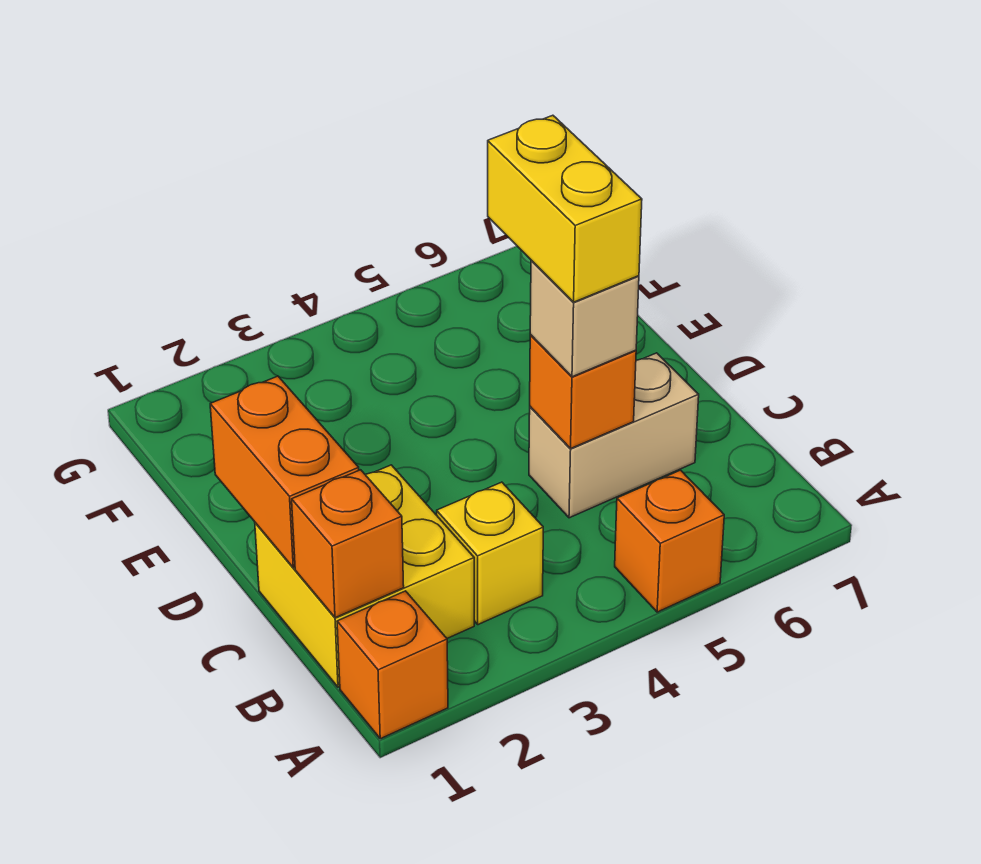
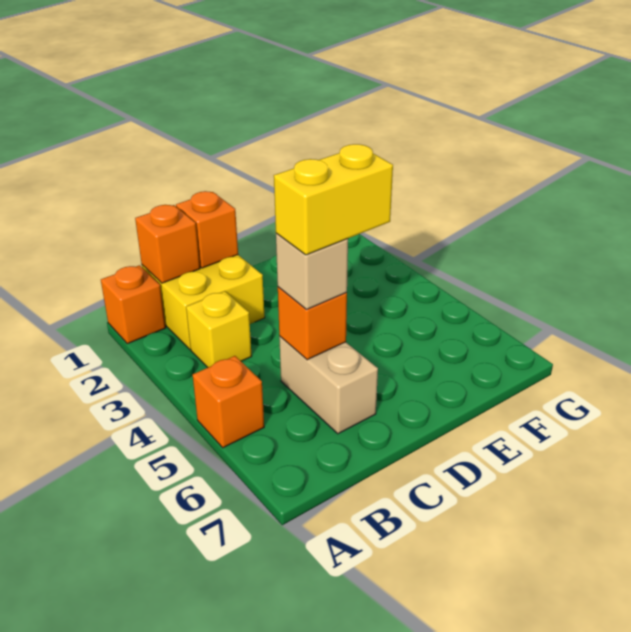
orange 1x2 brick [210,376,359,568] -> orange 1x1 brick [176,191,238,268]

